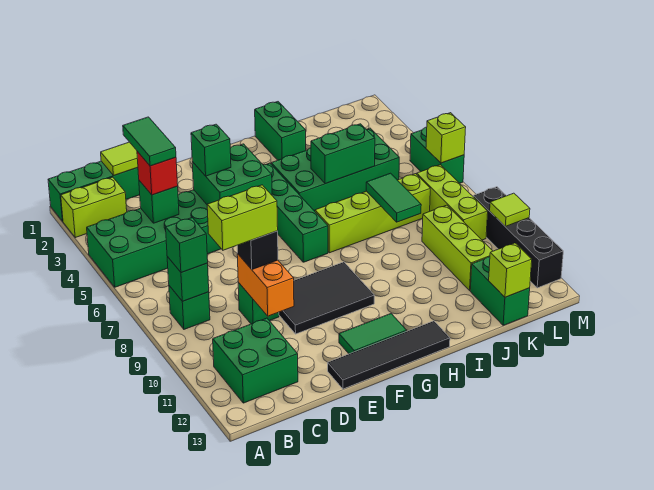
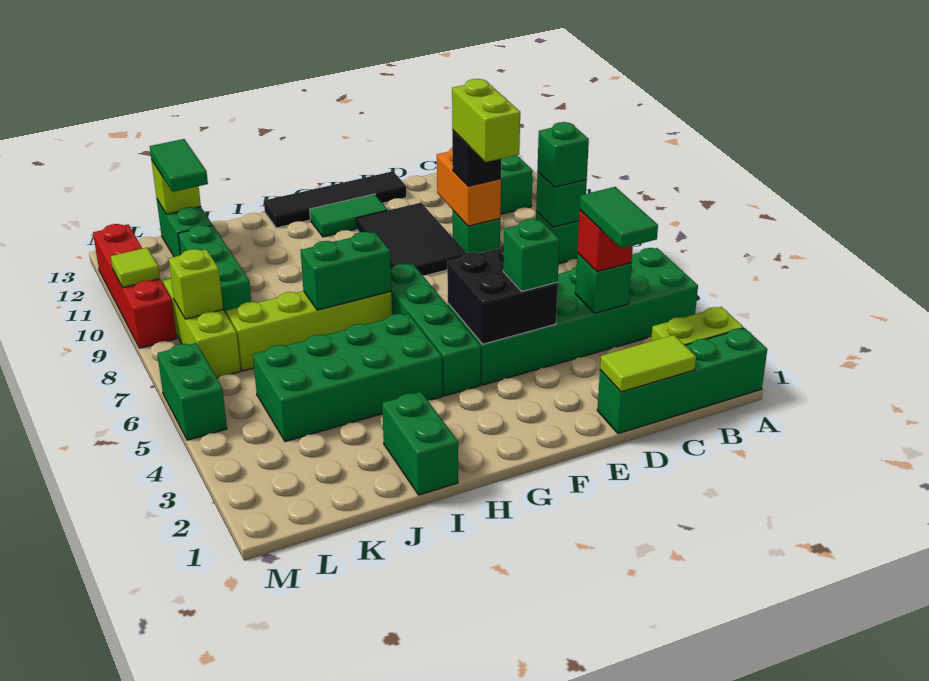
lime 1x2 brick [207,185,278,250] -> lime 1x2 brick turned to [452,79,520,162]
green 2x2 brick [192,144,272,204] -> black 2x2 brick [447,245,558,344]
black 2x3 tile [279,262,374,334] -> black 2x3 tile turned to [357,203,466,275]
green 1x2 brick [311,124,375,184] -> green 1x2 brick moved to [301,232,391,310]
green 1x2 tile [366,173,421,222] -> green 1x2 tile moved to [150,139,208,192]
lime 1x3 brick [422,205,492,290] -> green 1x3 brick [178,225,251,314]
lime 1x1 brick [426,113,466,163] -> lime 1x1 brick moved to [169,249,223,319]
black 1x4 brick [473,187,563,288] -> red 1x4 brick [93,224,177,348]

